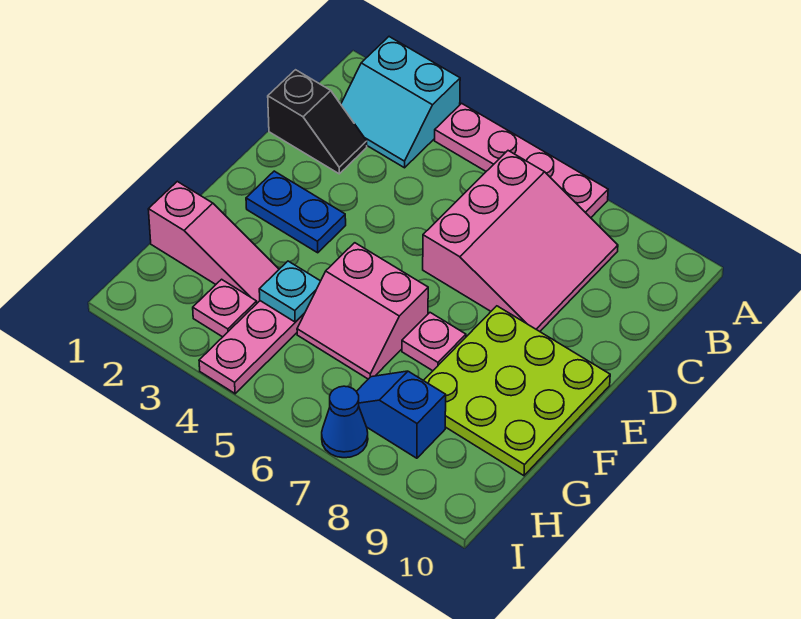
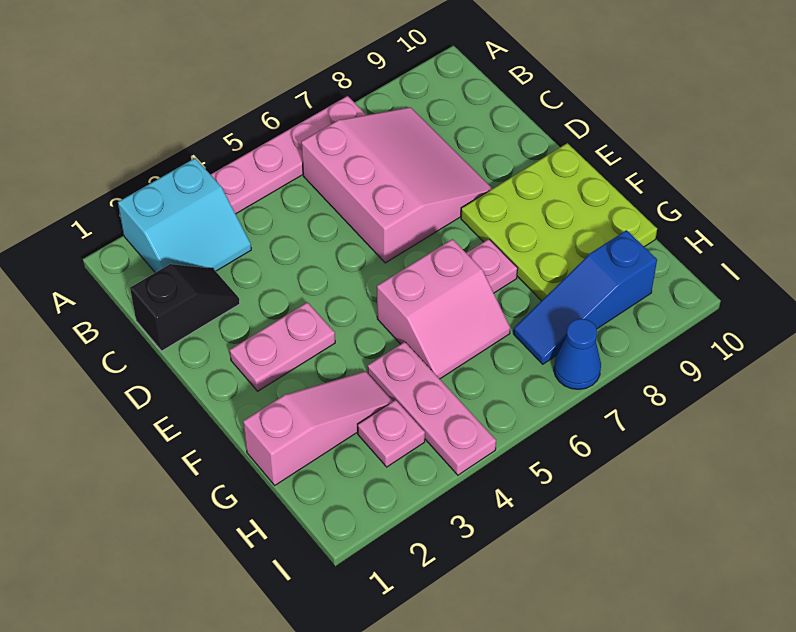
blue 1x2 plate [246,171,346,253] -> pink 1x2 plate [230,302,335,391]
cyan 1x1 plate [259,261,320,322] -> none
blue 1x2 slope [356,371,446,458] -> blue 1x3 slope [513,230,657,364]

